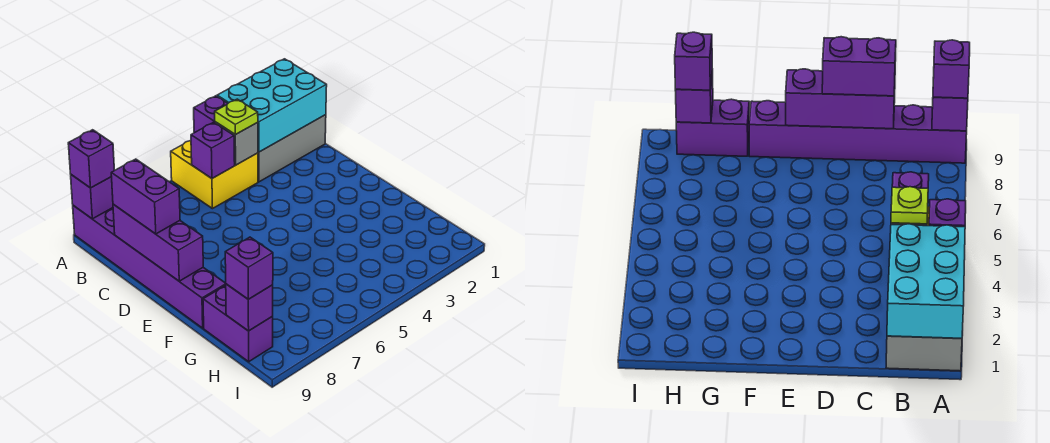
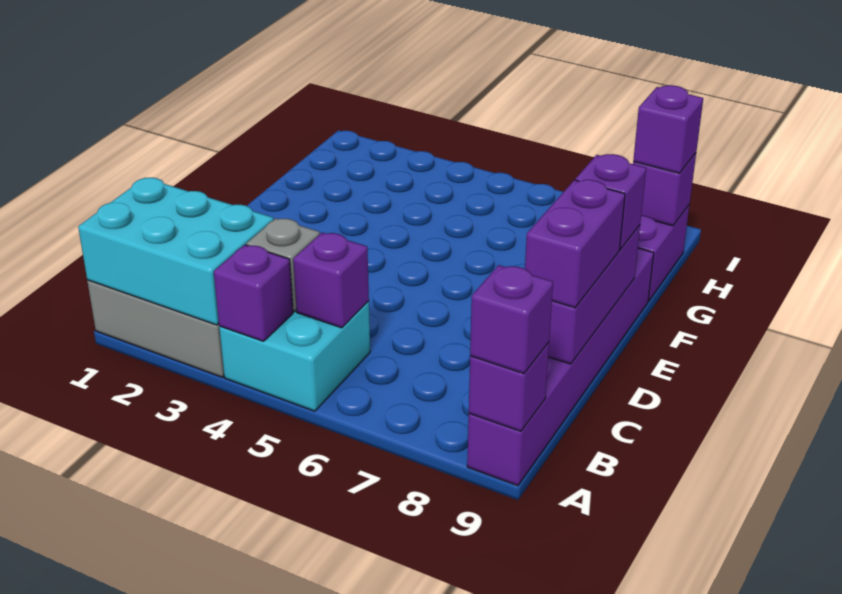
yellow 2x2 brick [171,140,258,209] -> cyan 2x2 brick [219,301,370,411]
lime 1x1 plate [215,99,258,135] -> none
none -> purple 1x1 brick [575,154,646,249]

